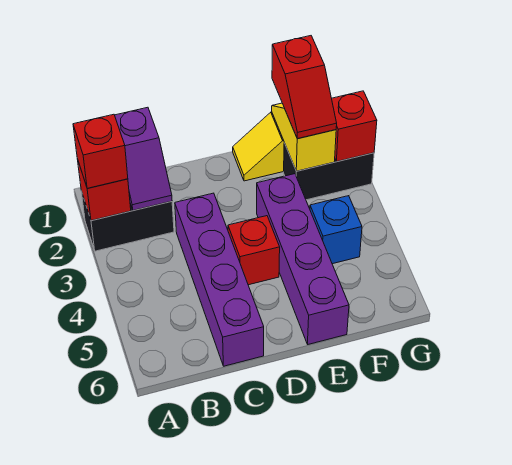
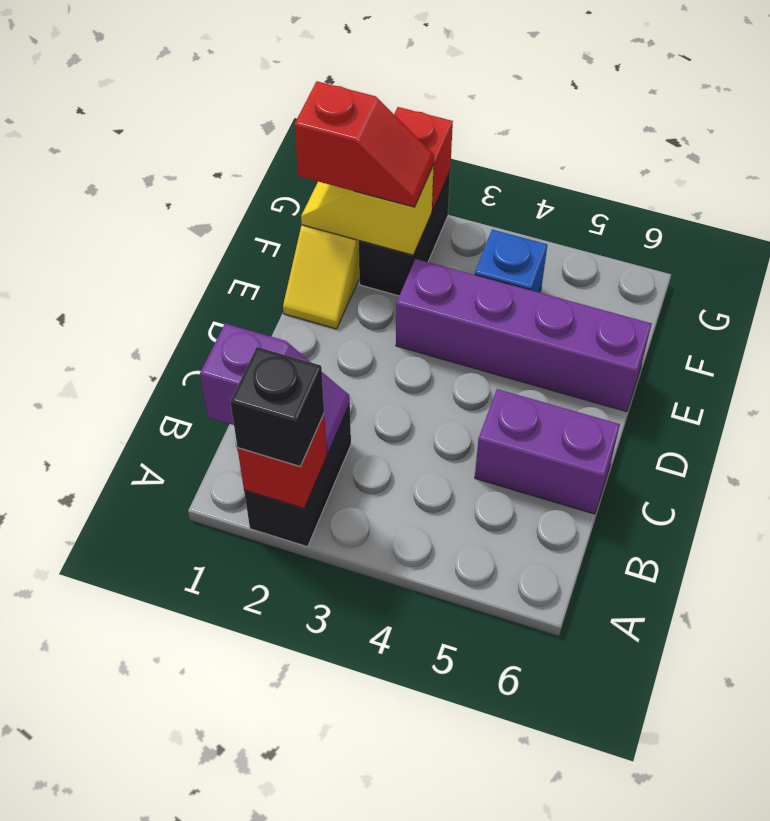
red 1x1 brick [73,114,128,188] -> black 1x1 brick [230,347,324,466]
purple 1x4 brick [175,193,264,366] -> purple 1x2 brick [475,389,620,514]
red 1x1 brick [228,216,280,285] -> none

